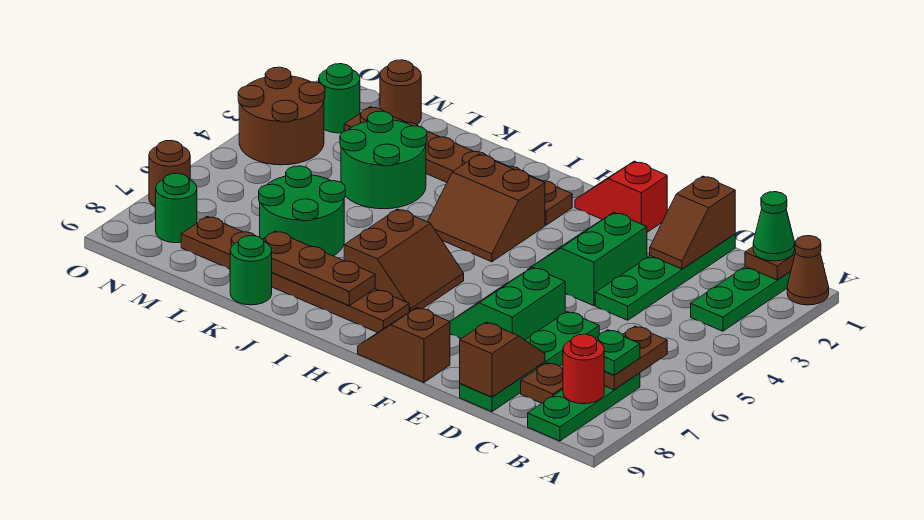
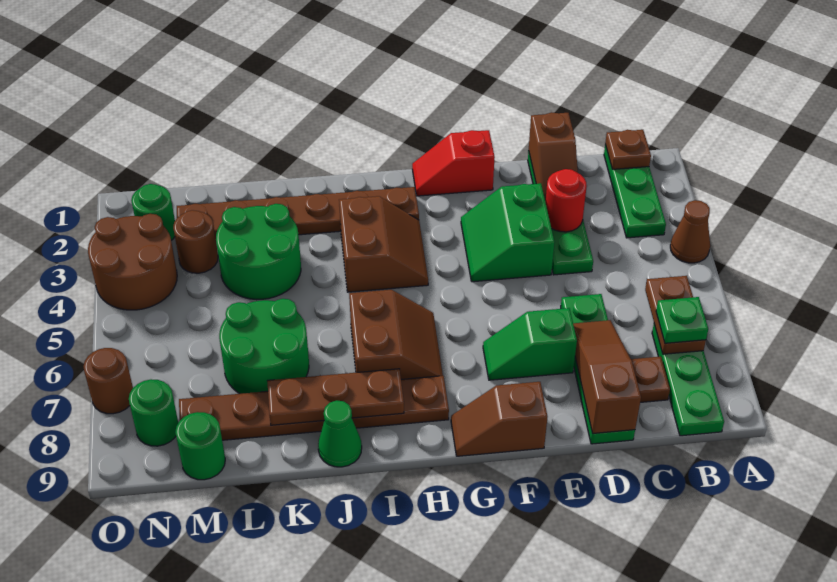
brown 1x1 cone [787,236,829,305] -> brown 1x1 cone moved to [670,200,710,263]
green 1x1 cone [753,192,795,261] -> green 1x1 cone moved to [318,400,362,467]
red 1x1 round brick [563,334,604,404] -> red 1x1 round brick moved to [545,169,587,232]
brown 1x2 slope [460,322,545,397] -> brown 1x3 slope [573,320,641,433]
green 2x2 slope [450,267,565,340] -> green 1x2 slope [483,308,577,380]
brown 2x2 slope [428,154,545,262] -> brown 2x2 slope turned to [339,196,428,292]
green 1x1 round brick [230,236,272,305] -> green 1x1 round brick moved to [175,412,225,480]
brown 1x1 round brick [380,60,421,124] -> brown 1x1 round brick moved to [173,210,218,273]

